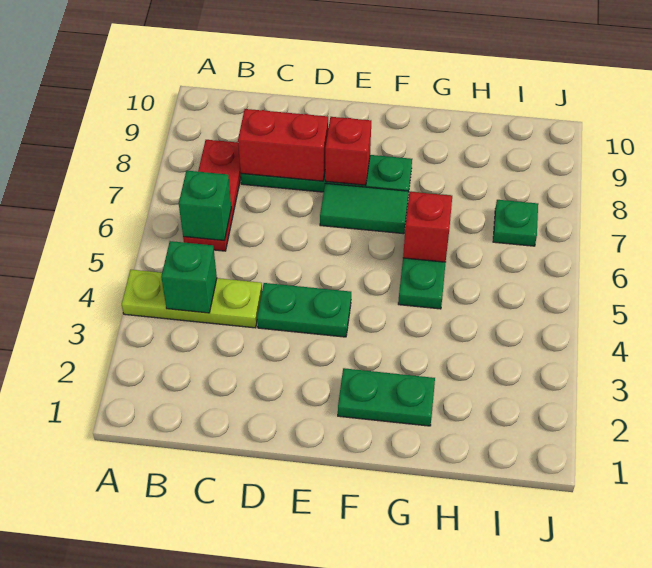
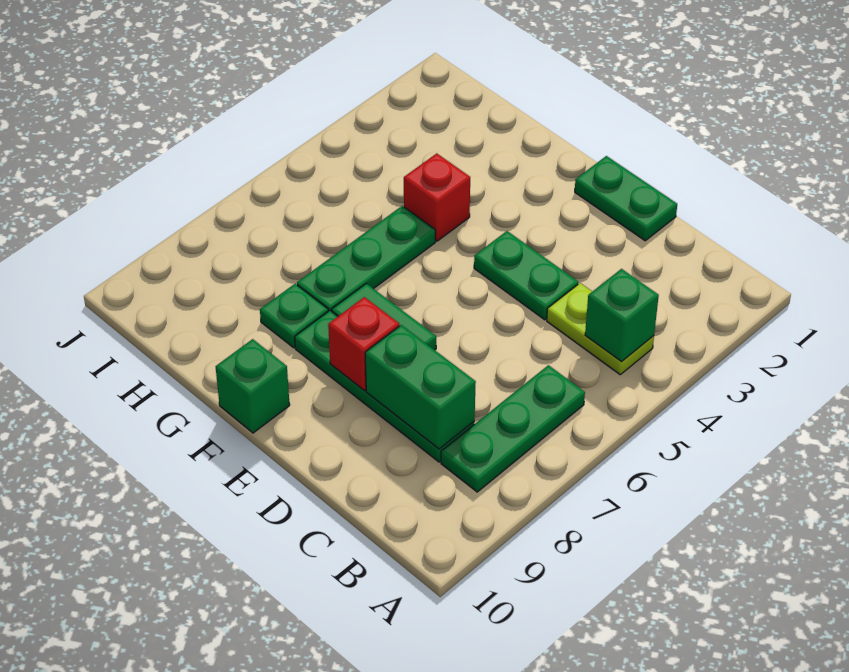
lime 1x3 plate [122,270,262,328] -> lime 1x2 plate [547,283,654,375]
red 1x3 plate [183,140,241,251] -> green 1x3 plate [441,365,585,492]
green 1x1 brick [179,171,231,241] -> green 1x1 brick moved to [216,339,290,433]
red 1x2 brick [238,109,328,181] -> green 1x2 brick [365,325,476,449]
green 1x2 plate [338,368,435,426] -> green 1x2 plate moved to [575,156,677,241]
red 1x1 brick [403,192,452,262] -> red 1x1 brick moved to [404,153,470,241]
green 1x1 plate [493,200,538,246] -> green 1x1 plate moved to [260,284,328,348]

